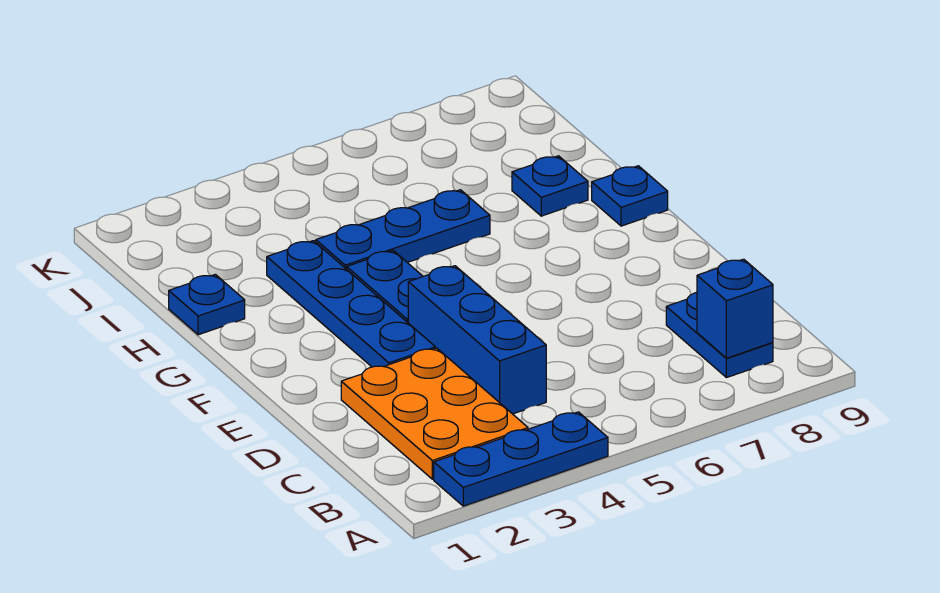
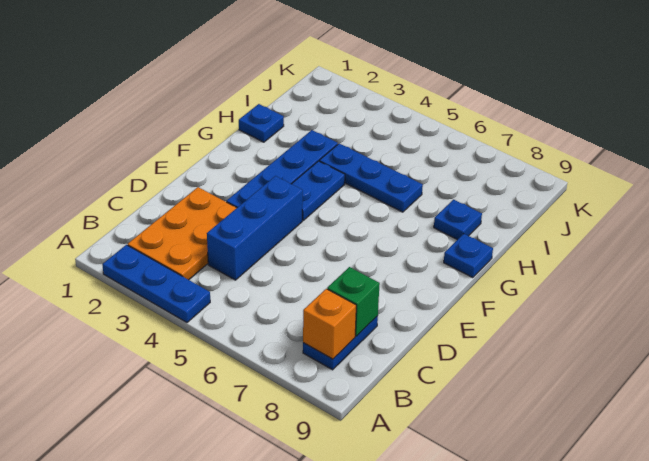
blue 1x1 brick [697,259,773,358] -> orange 1x1 brick [303,289,356,359]
none -> green 1x1 brick [327,267,380,336]

